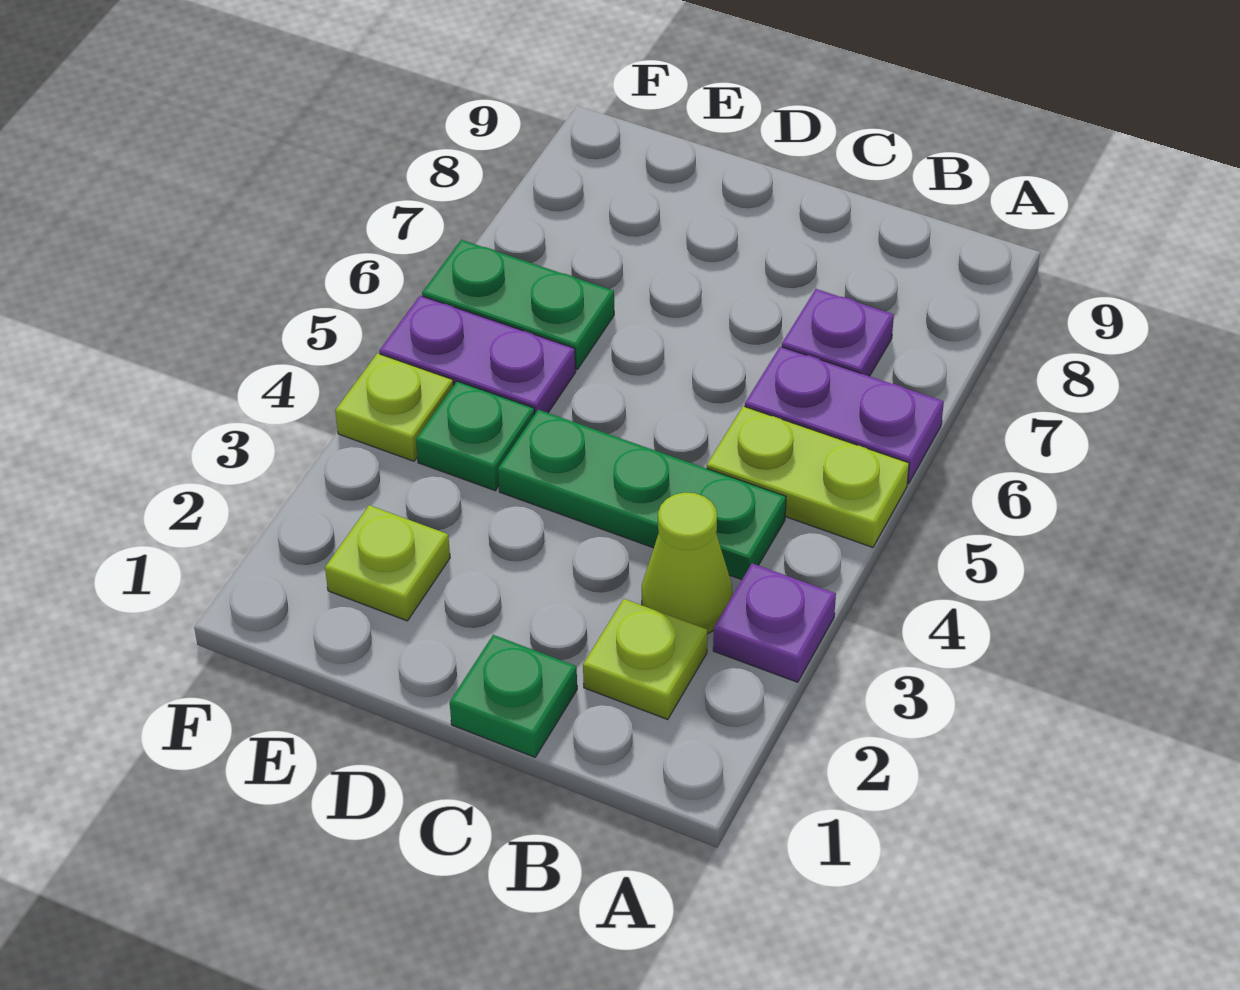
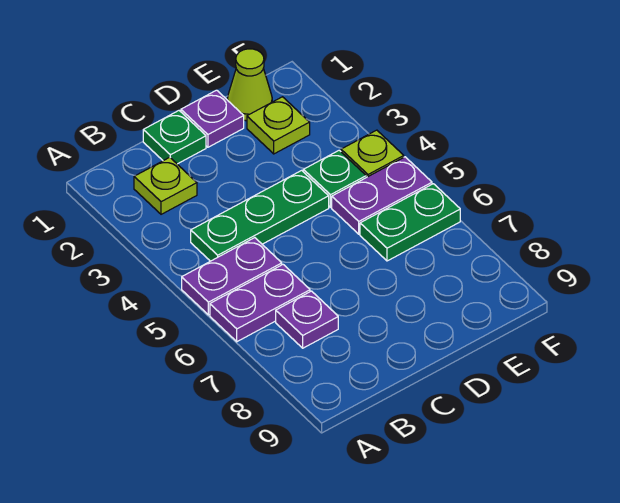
purple 1x1 plate [713,563,836,682] -> purple 1x1 plate moved to [181,90,244,147]
lime 1x2 plate [707,406,909,547] -> purple 1x2 plate [182,238,282,315]
lime 1x1 cone [642,493,732,634] -> lime 1x1 cone moved to [227,49,272,121]

